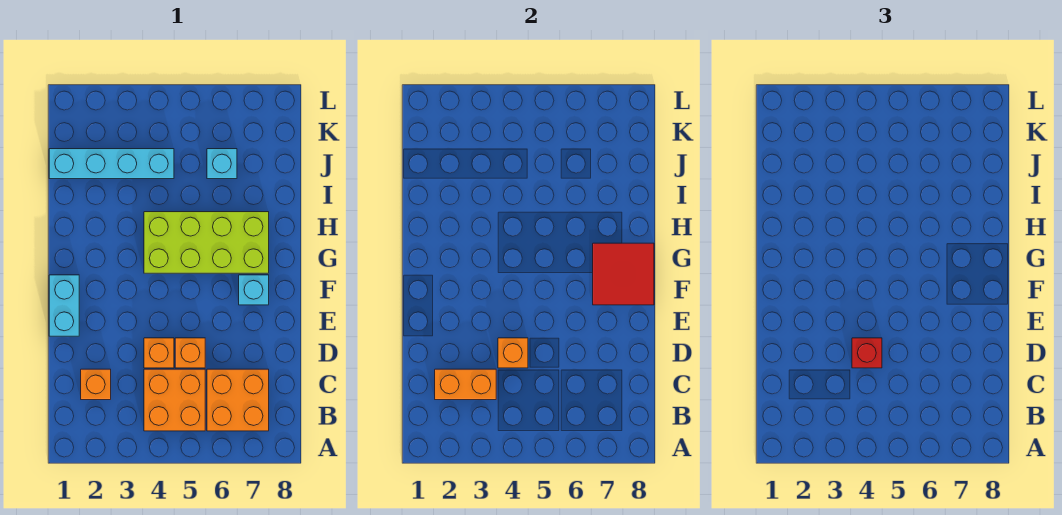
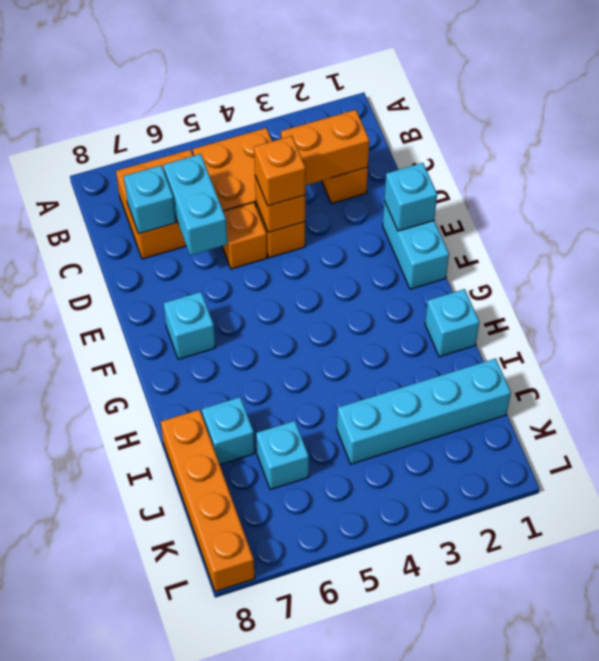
none -> cyan 1x2 brick [163,154,227,255]
none -> cyan 1x1 brick [124,165,176,234]
red 1x1 brick [852,338,882,368] -> orange 1x1 brick [254,136,305,206]
none -> cyan 1x1 brick [384,163,437,231]
red 2x2 tile [593,243,654,305] -> none
lime 2x4 brick [144,212,269,273] -> none
none -> cyan 1x1 brick [425,289,479,357]
none -> cyan 1x1 brick [202,397,255,464]
none -> orange 1x4 brick [161,410,255,592]

